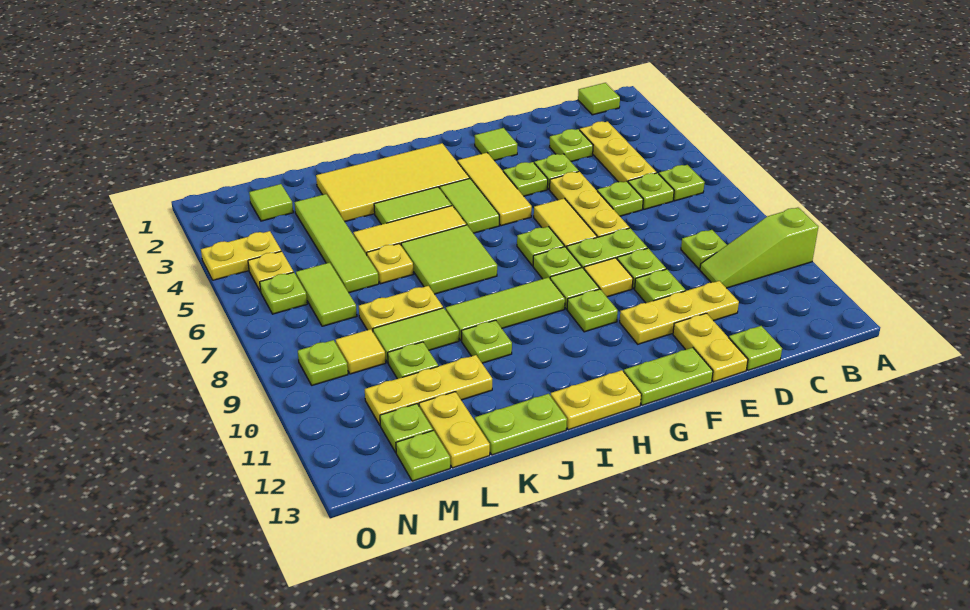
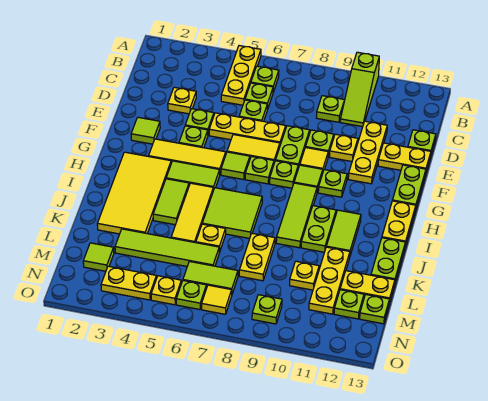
lime 1x1 tile [578,83,620,115] -> lime 1x1 tile moved to [221,152,250,180]
yellow 1x3 plate [580,121,657,182] -> yellow 1x3 plate turned to [221,46,261,105]
lime 1x1 plate [550,129,593,162] -> yellow 1x1 plate [168,87,196,114]
lime 1x1 plate [635,269,685,303] -> yellow 1x1 plate [330,134,358,161]
lime 1x1 plate [461,320,512,363] -> lime 1x2 plate [301,206,336,252]
lime 1x2 tile [373,308,459,363] -> lime 1x2 tile moved to [326,210,361,255]
lime 1x1 plate [388,342,438,379] -> yellow 1x1 plate [290,261,319,290]
yellow 1x1 tile [336,329,386,374] -> yellow 1x1 tile moved to [202,285,232,314]
yellow 1x2 plate [201,231,281,280] -> yellow 1x2 plate turned to [101,266,157,300]

